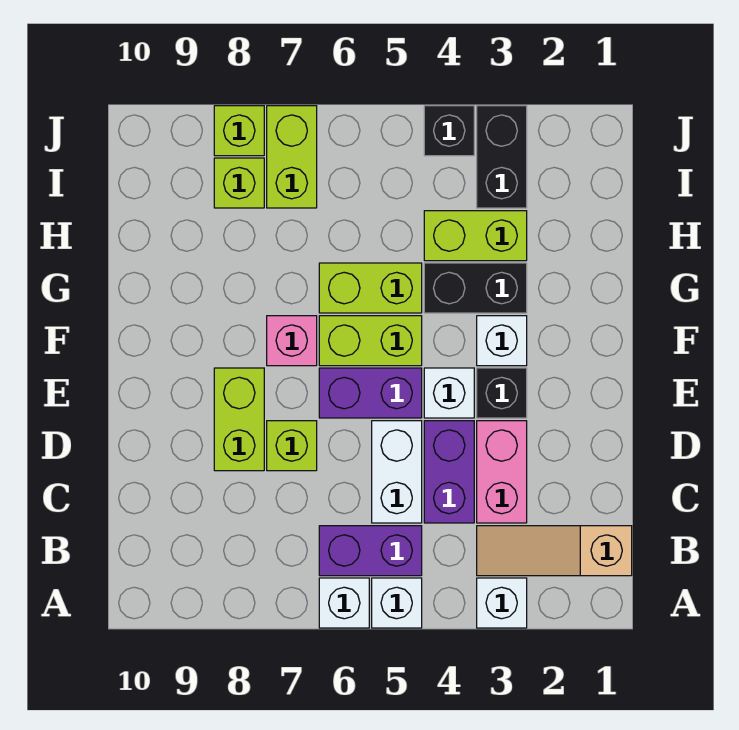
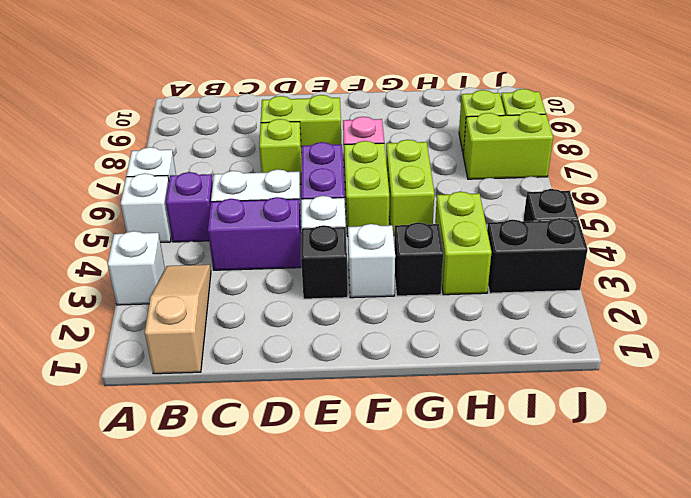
purple 1x2 brick [319,526,422,576] -> purple 1x1 brick [166,172,213,242]
pink 1x2 brick [477,421,527,523] -> none
black 1x2 brick [424,263,527,313] -> black 1x1 brick [394,222,443,296]

